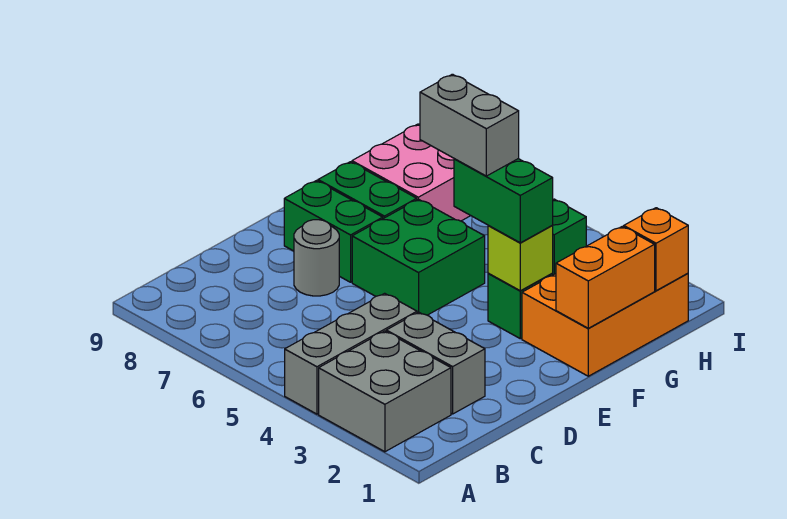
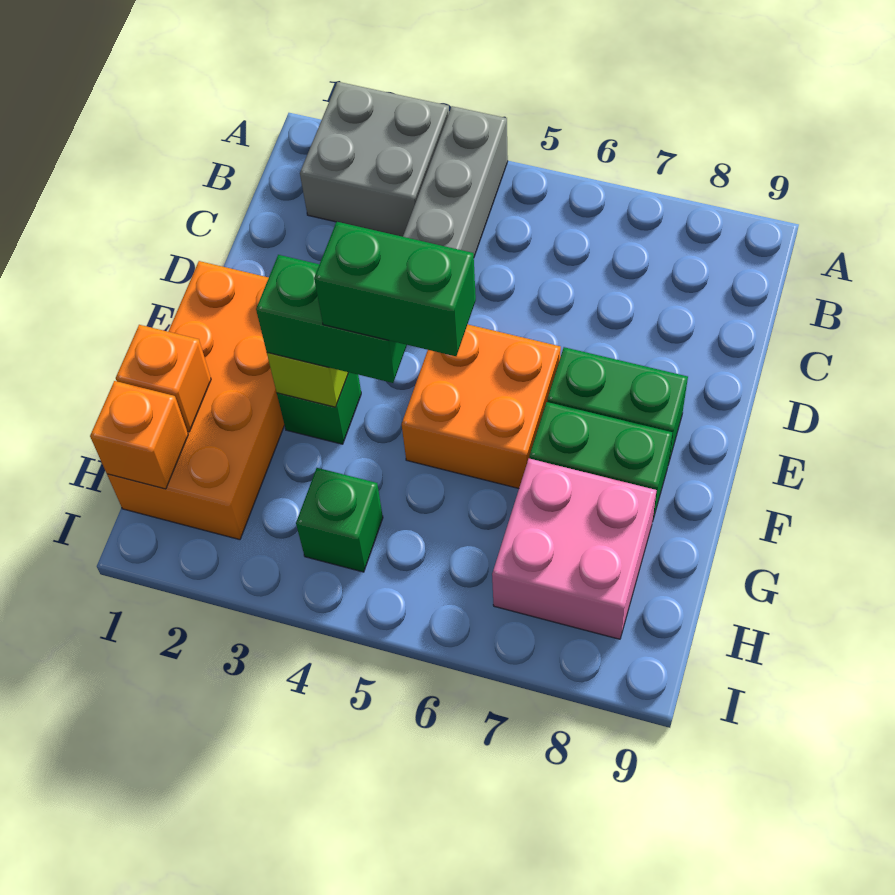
grey 1x2 brick [386,312,485,414] -> none
grey 1x1 round brick [294,220,339,296] -> none
green 2x2 brick [352,199,485,315] -> orange 2x2 brick [402,324,561,488]
orange 2x3 brick [522,273,688,376] -> orange 2x4 brick [107,261,285,540]
orange 1x2 brick [556,227,655,328] -> orange 1x1 brick [116,325,211,432]
grey 1x2 brick [420,74,519,176] -> green 1x2 brick [314,222,476,356]

